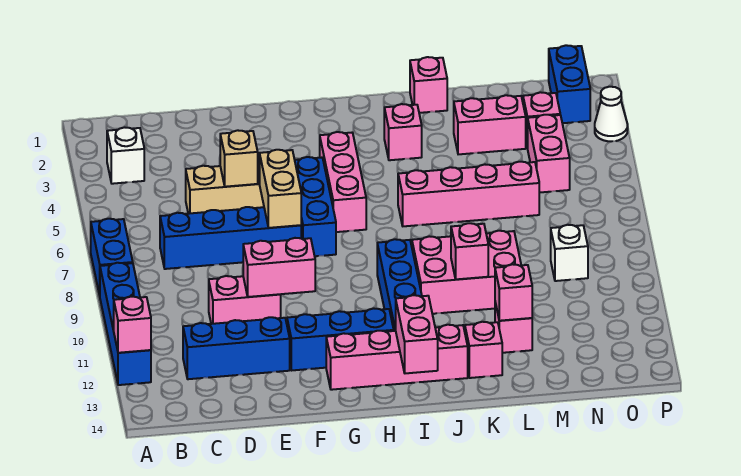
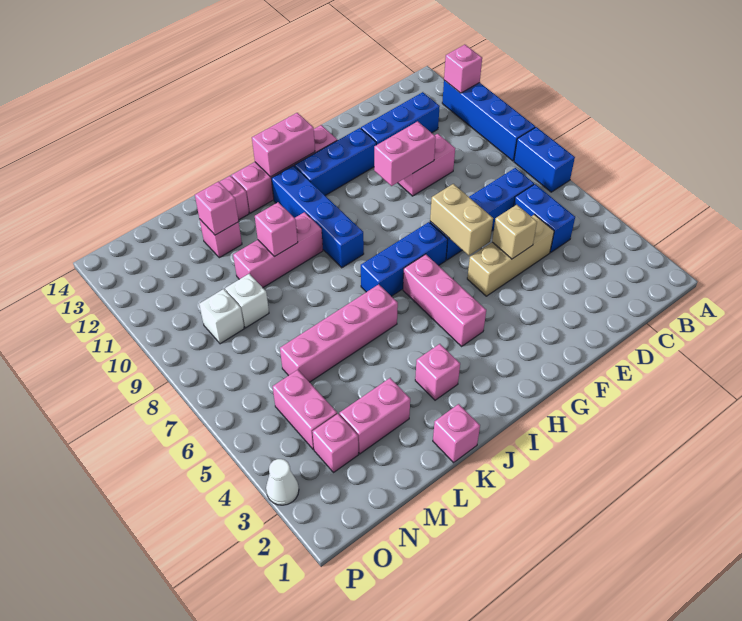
white 1x1 brick [107,127,144,184] -> white 1x1 brick moved to [225,274,269,328]
blue 1x3 brick [295,157,336,256] -> blue 1x3 brick turned to [361,222,448,296]
pink 1x2 brick [395,295,438,373] -> pink 1x2 brick turned to [252,113,315,177]
pink 2x3 brick [412,231,521,314] -> pink 1x3 brick [233,212,323,288]
blue 1x2 brick [549,45,590,123] -> blue 1x2 brick moved to [514,184,575,252]

